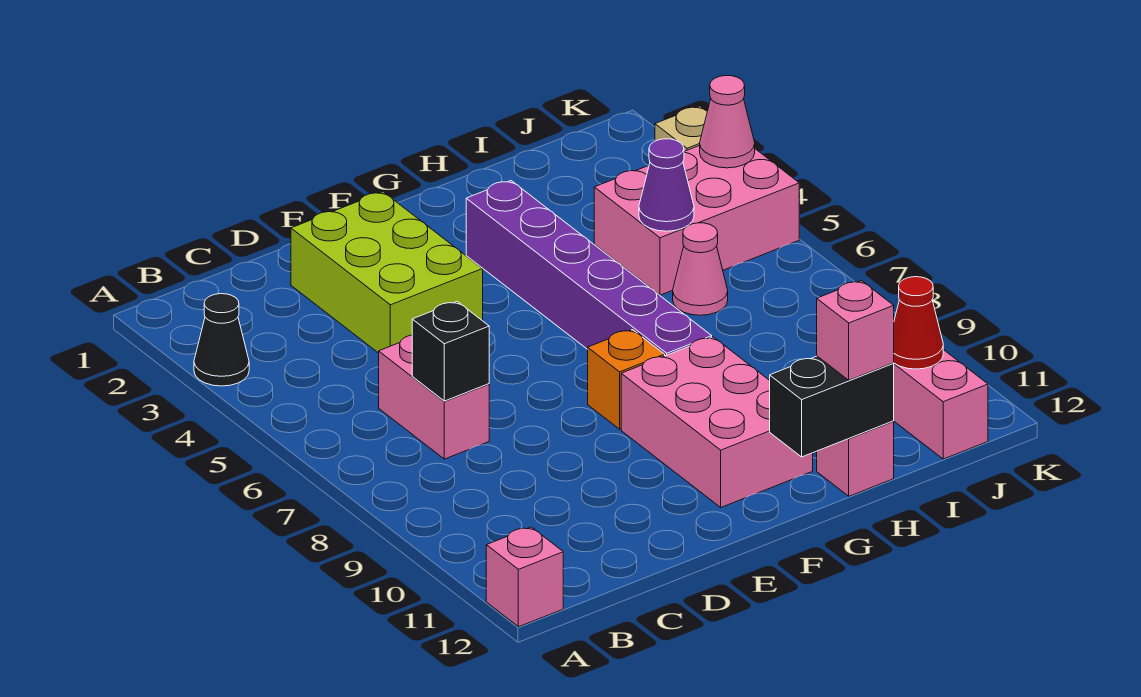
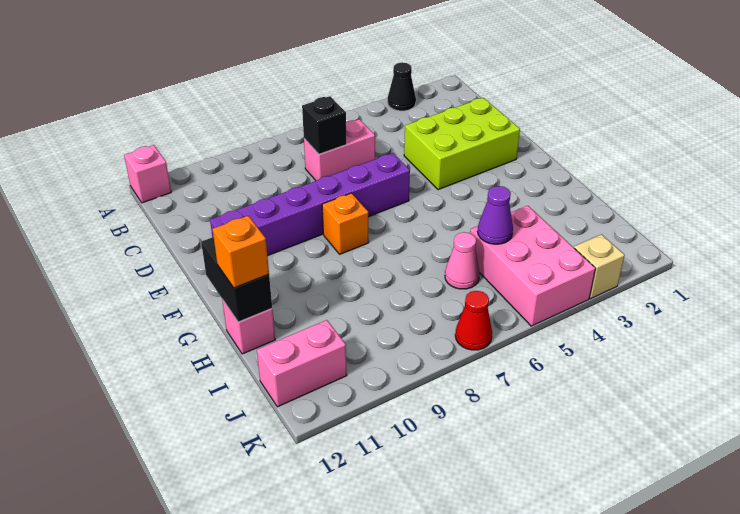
pink 2x3 brick [621,337,813,507] -> none
purple 1x6 brick [466,181,712,356] -> purple 1x6 brick moved to [210,153,410,256]
pink 1x1 brick [817,281,894,380] -> orange 1x1 brick [212,216,269,288]
red 1x1 cone [894,277,943,369] -> red 1x1 cone moved to [455,291,492,350]
pink 1x1 cone [700,75,755,168] -> none

